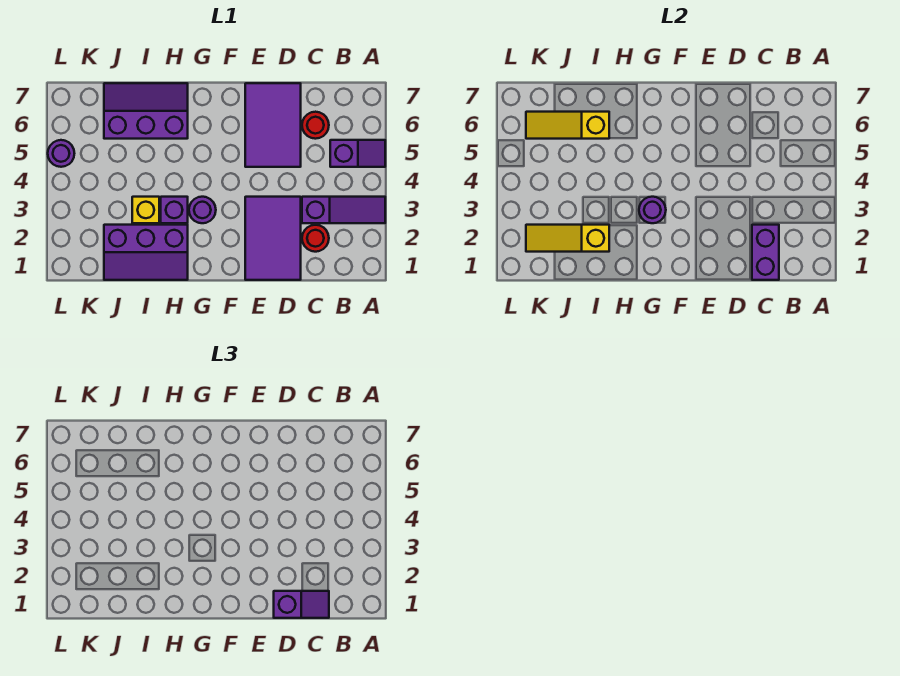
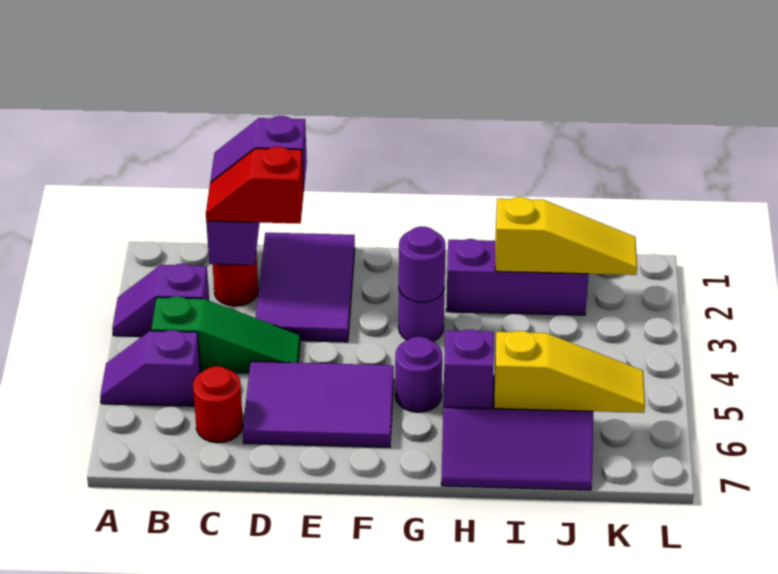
purple 1x3 slope [302,197,385,223] -> purple 1x2 slope [112,264,209,336]
none -> green 1x3 slope [151,296,300,373]
none -> red 1x2 slope [206,147,304,224]
purple 2x3 tile [245,83,301,167] -> purple 2x3 tile turned to [243,361,394,448]
purple 1x1 brick [161,197,188,223] -> purple 1x1 brick moved to [443,329,494,408]
yellow 1x1 brick [132,197,159,223] -> none
purple 1x1 round brick [48,140,74,167] -> purple 1x1 round brick moved to [395,337,442,412]

